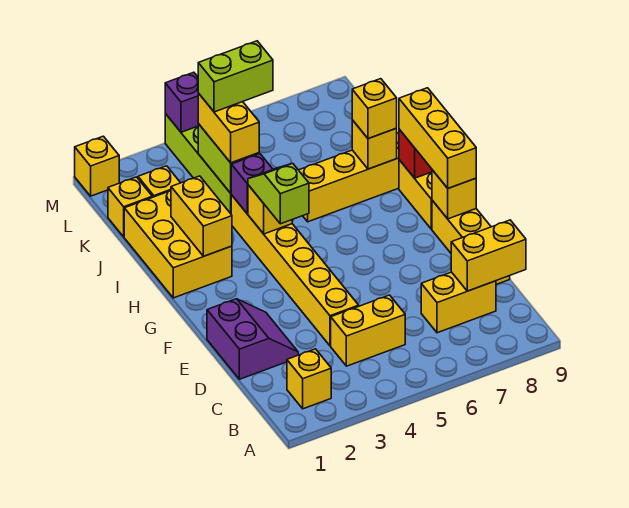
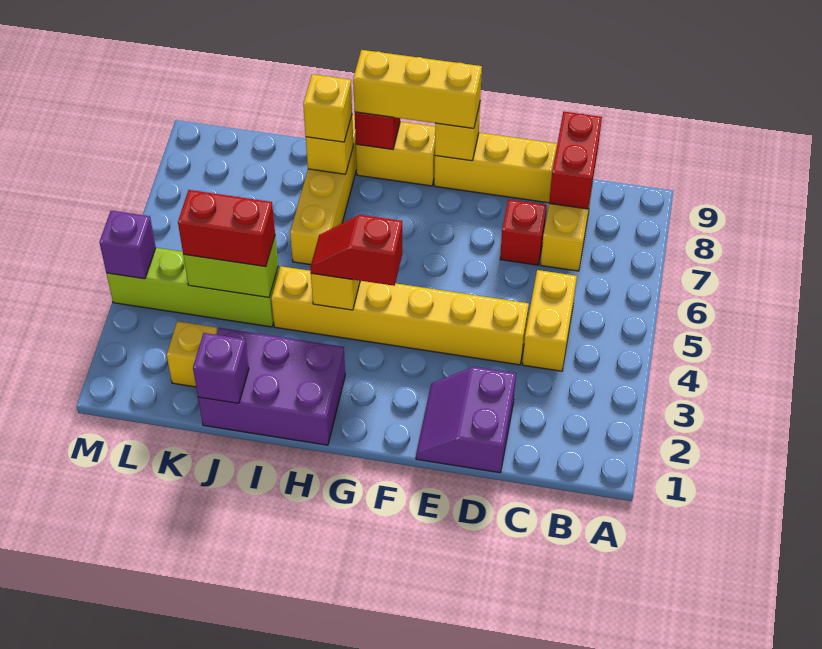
yellow 1x1 brick [287,349,331,409] -> none
yellow 1x2 brick [451,220,526,291] -> red 1x2 brick [549,112,602,209]
purple 2x2 slope [207,299,298,379] -> purple 2x2 slope turned to [416,367,516,473]
none -> red 1x1 brick [500,200,547,265]
lime 1x2 slope [248,163,309,224] -> red 1x2 slope [310,215,403,286]
yellow 2x3 brick [124,190,232,298] -> purple 2x3 brick [198,328,345,445]
yellow 1x2 brick [171,176,232,256] -> none
purple 1x1 brick [231,154,273,214] -> purple 1x1 brick moved to [193,333,249,403]
yellow 1x2 brick [198,93,259,163] -> red 1x2 brick [178,190,275,267]
yellow 1x1 brick [108,177,152,237] -> none
lime 1x2 brick [198,41,273,112] -> none
yellow 1x1 brick [75,136,119,196] -> none

